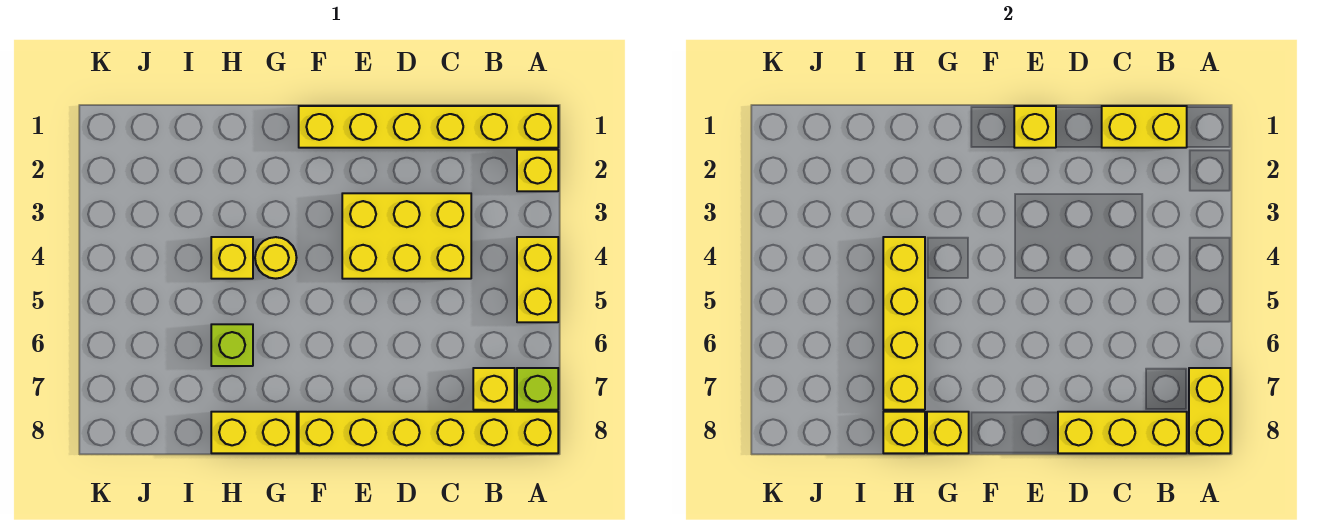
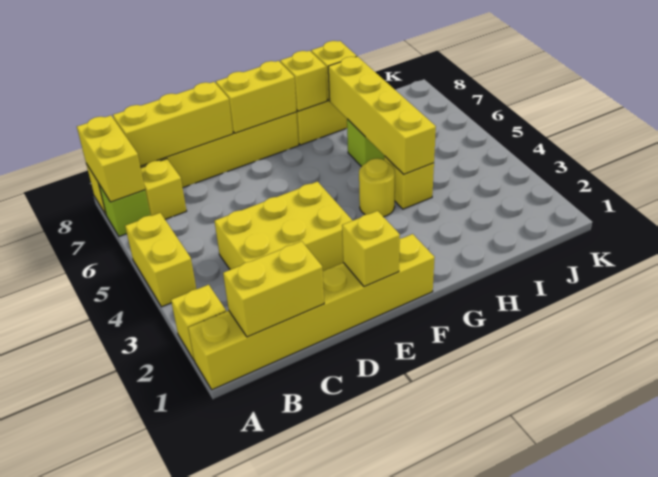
none -> yellow 1x2 brick [216,61,297,133]

